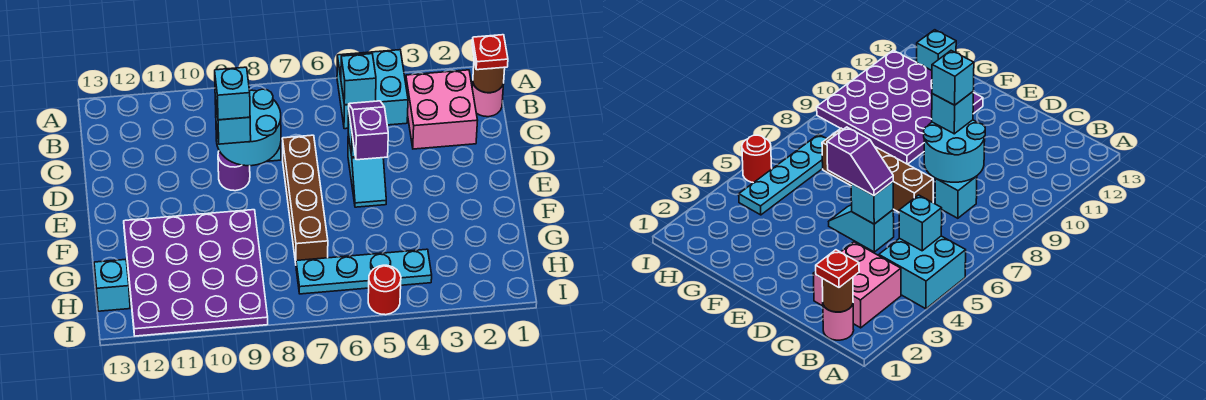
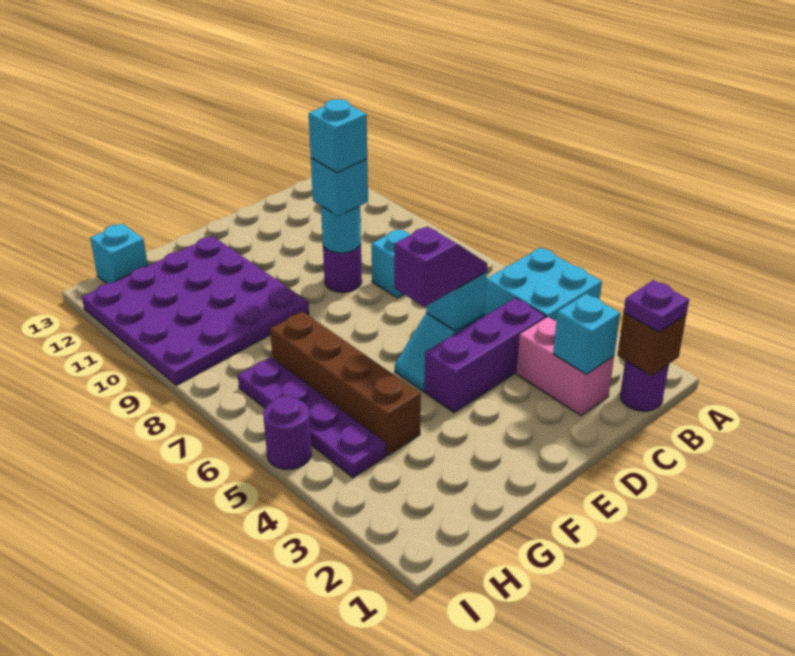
pink 1x1 round brick [472,84,504,117] -> purple 1x1 round brick [620,361,669,411]
brown 1x1 round brick [473,59,505,93] -> brown 1x1 brick [617,313,686,376]
red 1x1 plate [472,35,508,70] -> purple 1x1 plate [624,280,689,332]
pink 2x2 brick [406,70,478,149] -> pink 1x2 brick [517,317,614,415]
cyan 1x1 brick [341,54,376,105] -> cyan 1x1 brick moved to [553,294,620,374]
none -> purple 1x3 brick [424,298,546,412]
cyan 2x2 round brick [216,89,281,166] -> cyan 1x1 round brick [321,206,361,253]
brown 1x4 brick [282,135,328,263] -> brown 1x4 brick turned to [270,312,421,455]
cyan 1x4 plate [296,249,432,294] -> purple 1x4 plate [238,357,386,478]
red 1x1 round brick [368,265,401,315] -> purple 1x1 round brick [263,396,311,469]

